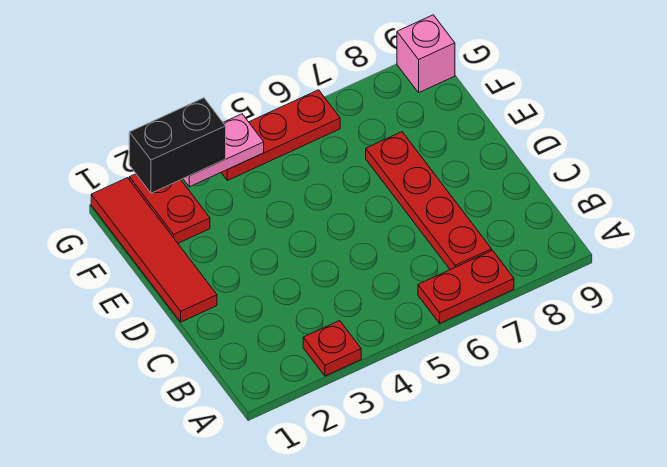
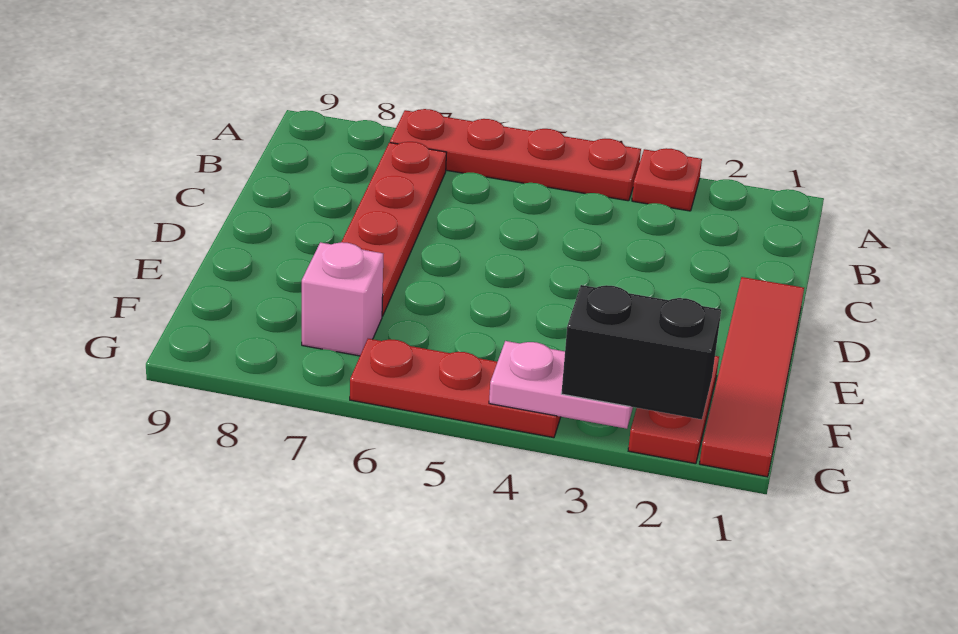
red 1x2 plate [418,250,514,323] -> red 1x4 plate [390,109,641,201]
pink 1x1 brick [397,15,455,93] -> pink 1x1 brick moved to [302,242,383,356]

